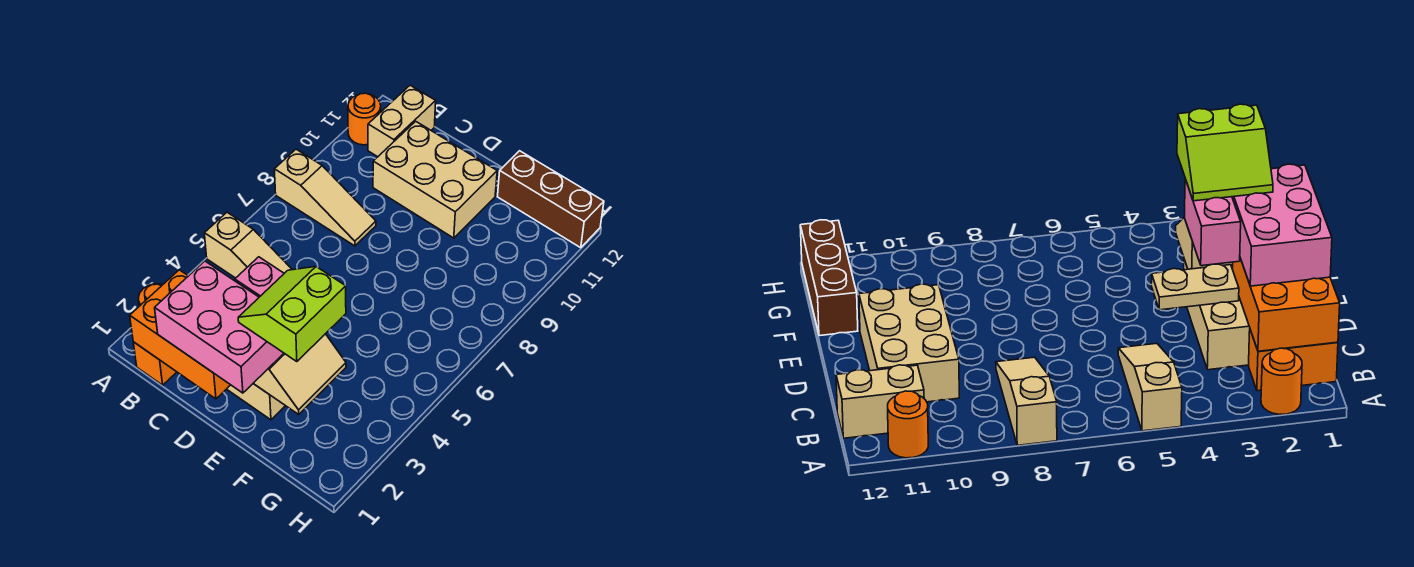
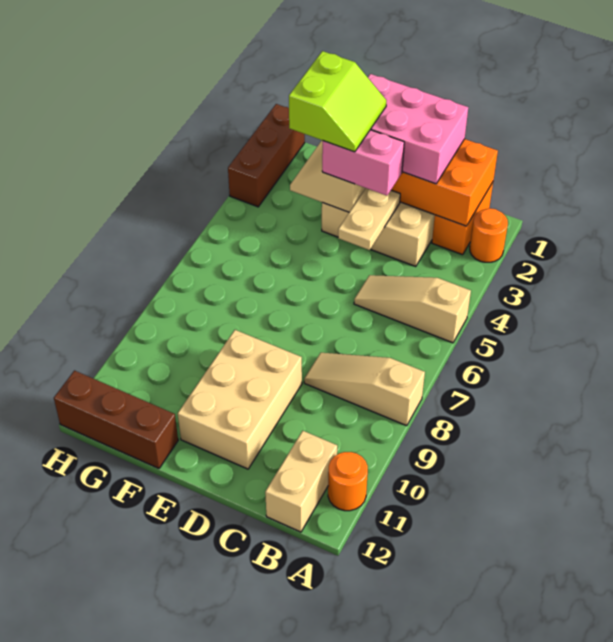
tan 2x3 brick [373,121,497,238] -> tan 2x3 brick turned to [178,330,302,469]
none -> brown 1x3 brick [228,104,305,207]

